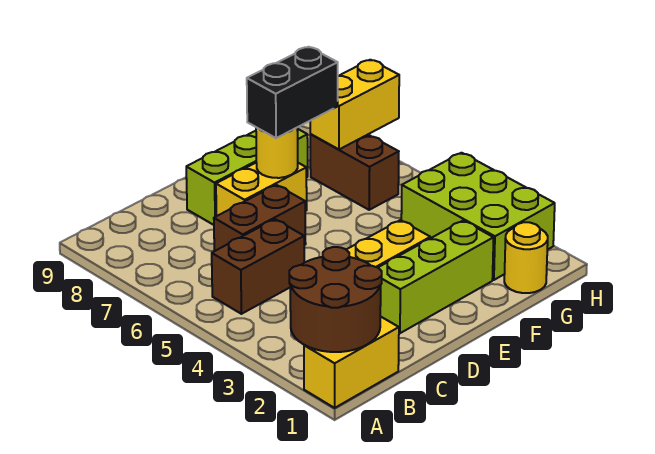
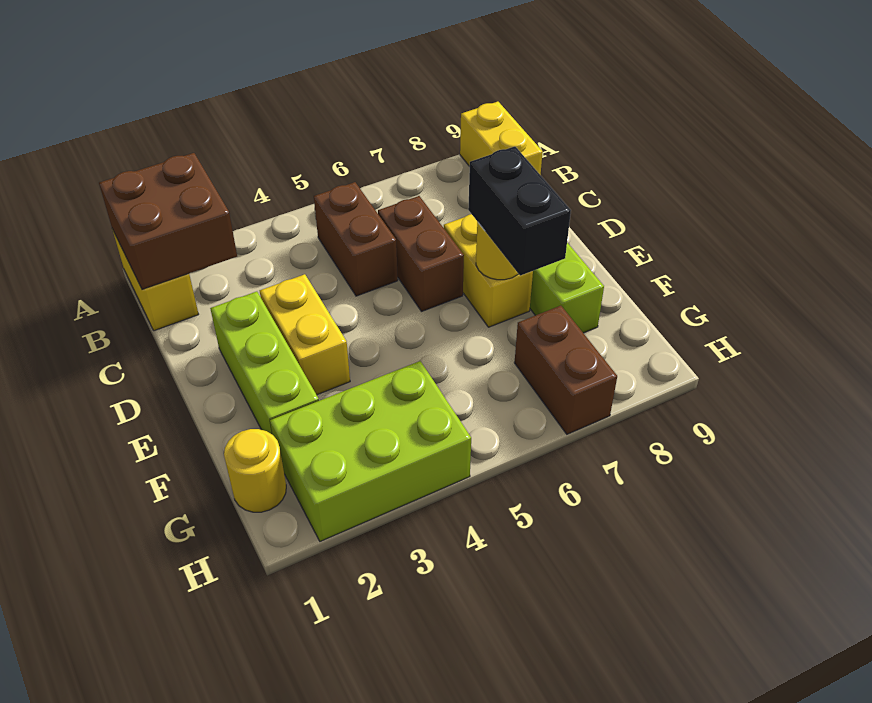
brown 2x2 round brick [289,247,382,352] -> brown 2x2 brick [99,153,237,289]
brown 1x2 brick [310,134,399,210] -> brown 1x2 brick turned to [515,306,617,434]
yellow 1x2 brick [310,60,399,149] -> yellow 1x2 brick moved to [460,102,543,175]

